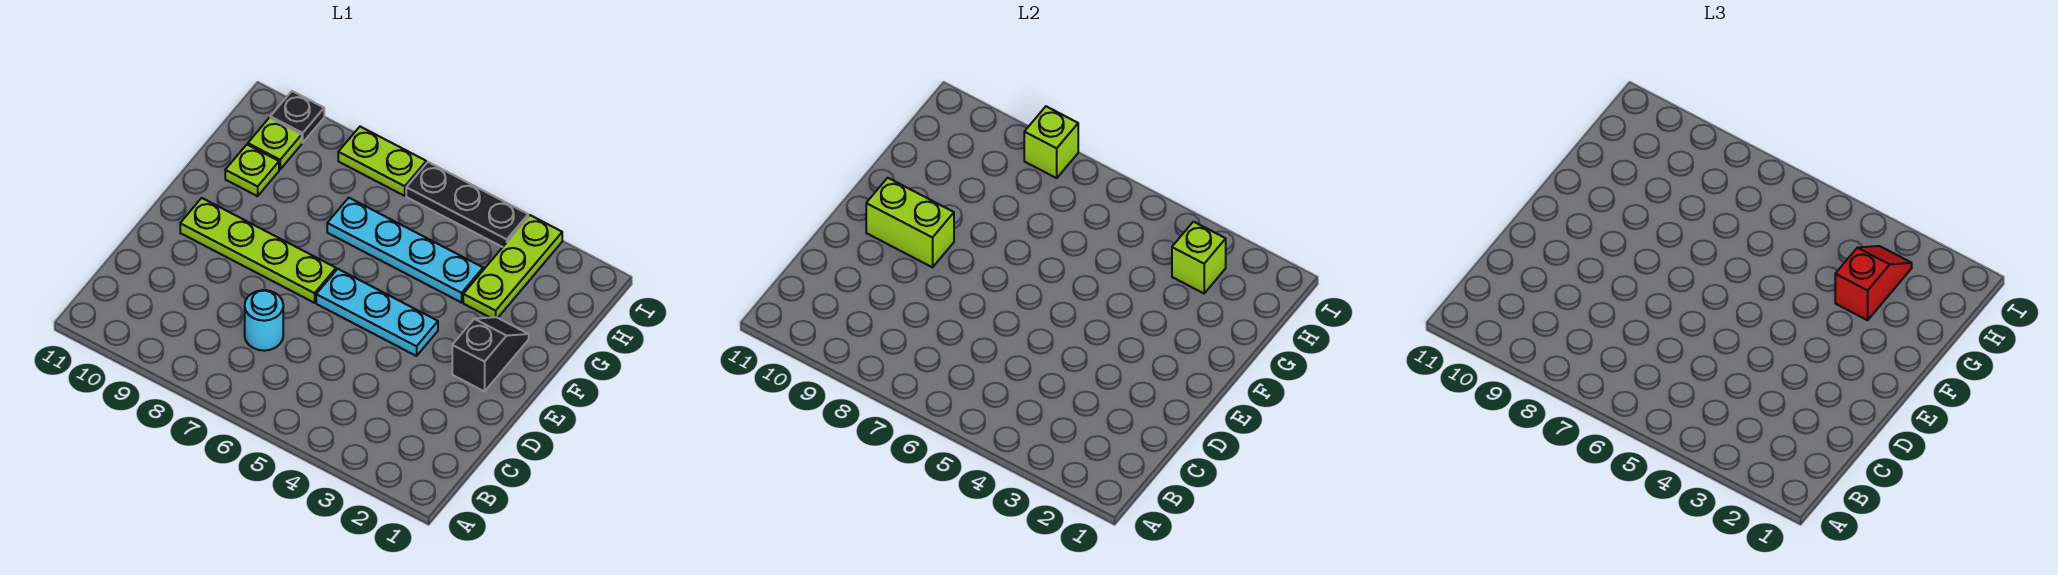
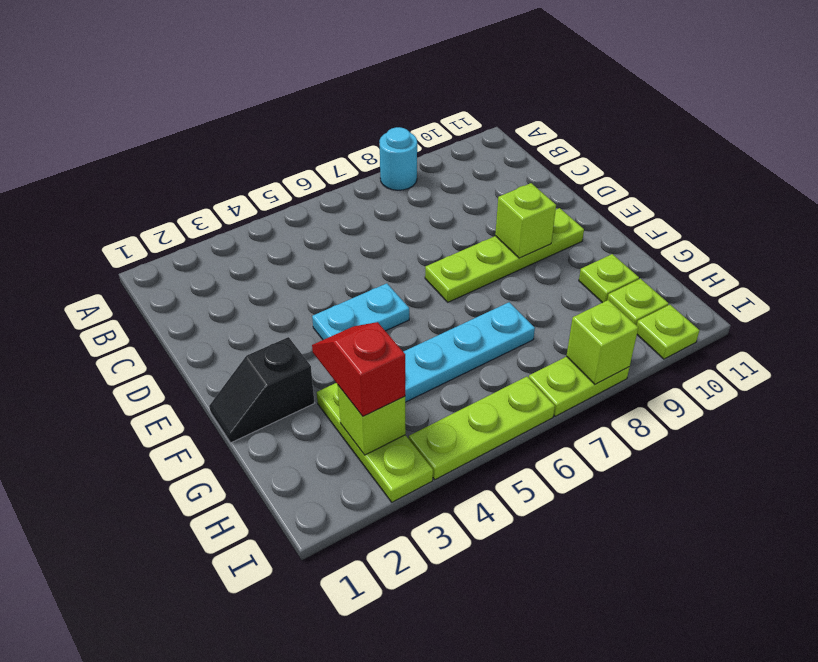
cyan 1x1 round brick [245,290,283,351] -> cyan 1x1 round brick moved to [380,127,417,190]
black 1x2 slope [452,317,529,391] -> black 1x2 slope turned to [209,337,314,443]
cyan 1x3 plate [316,269,438,356] -> cyan 1x2 plate [312,283,409,340]
lime 1x2 brick [866,178,954,267] -> lime 1x1 brick [495,183,556,258]
red 1x2 slope [1835,246,1912,320] -> red 1x2 slope turned to [312,322,405,416]
black 1x3 plate [406,162,528,247] -> lime 1x3 plate [409,377,555,480]
black 1x1 plate [270,91,324,143] -> lime 1x1 plate [637,305,699,359]

